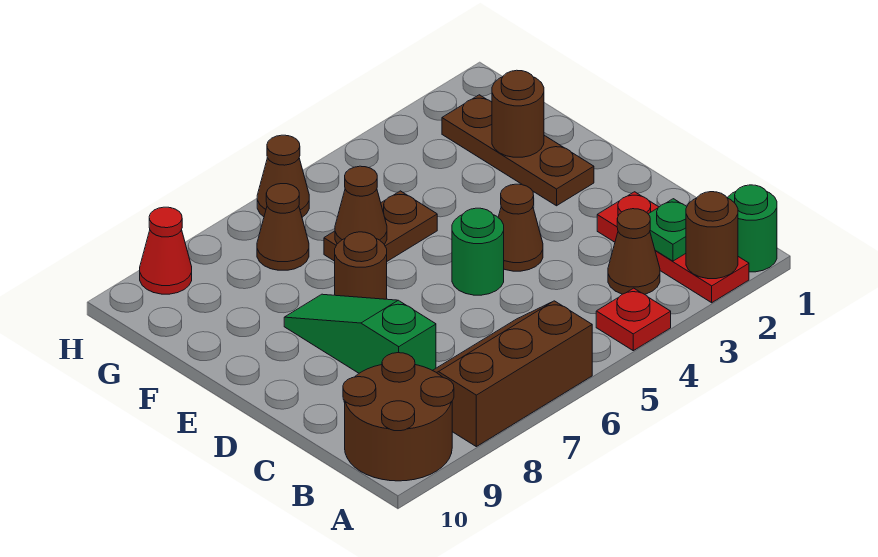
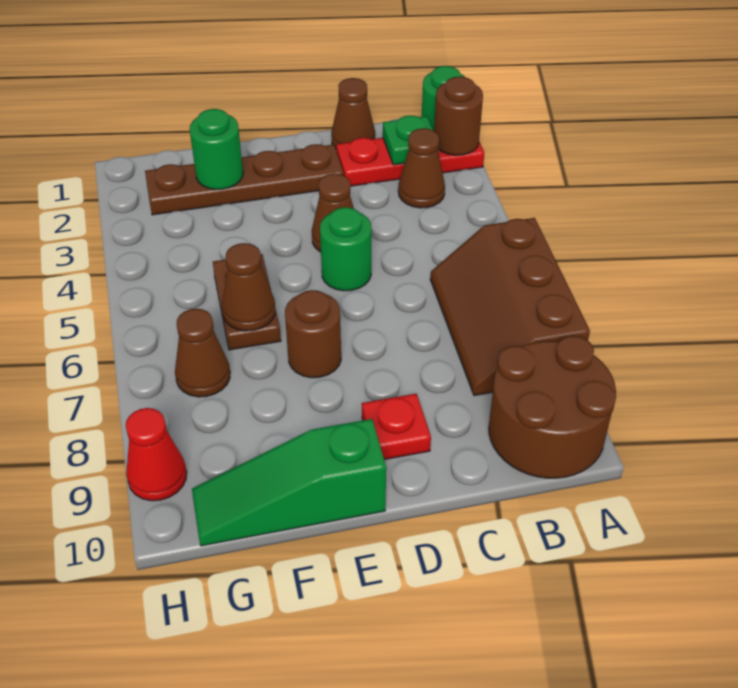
red 1x1 plate [596,288,671,351] -> red 1x1 plate moved to [362,394,431,460]
green 1x3 slope [284,294,436,373] -> green 1x3 slope moved to [192,419,386,546]
brown 1x3 plate [442,95,594,206] -> brown 1x4 plate [145,144,343,215]
brown 1x1 round brick [492,70,544,157] -> green 1x1 round brick [190,109,243,190]
brown 1x1 cone [257,135,309,217] -> brown 1x1 cone moved to [331,78,375,150]

